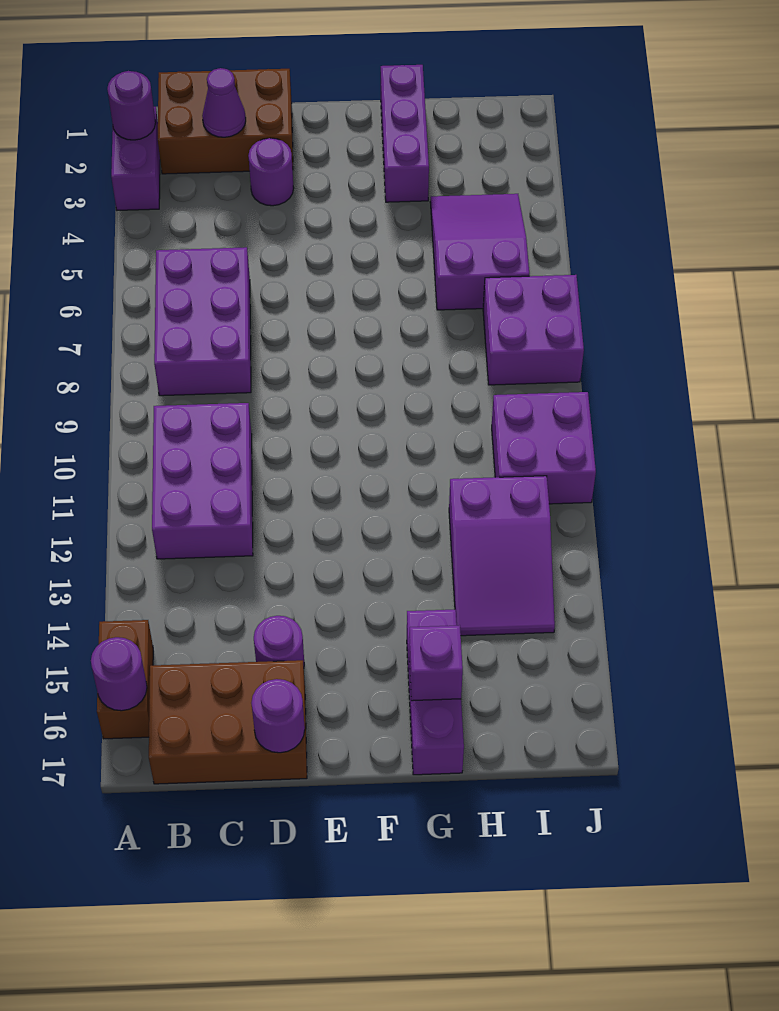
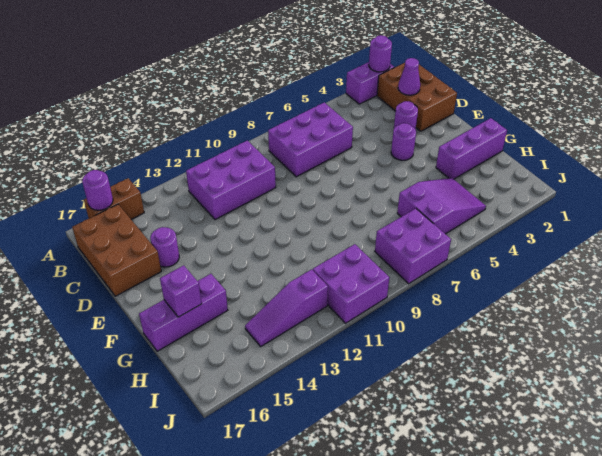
purple 1x1 round brick [251,679,305,753] -> purple 1x1 round brick moved to [391,123,416,160]
purple 2x3 slope [449,476,555,636] -> purple 1x3 slope [245,269,328,346]

